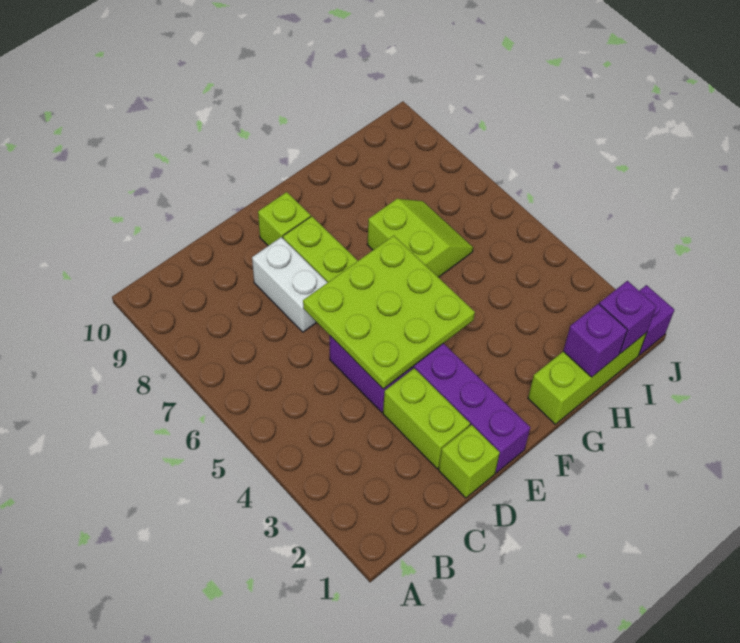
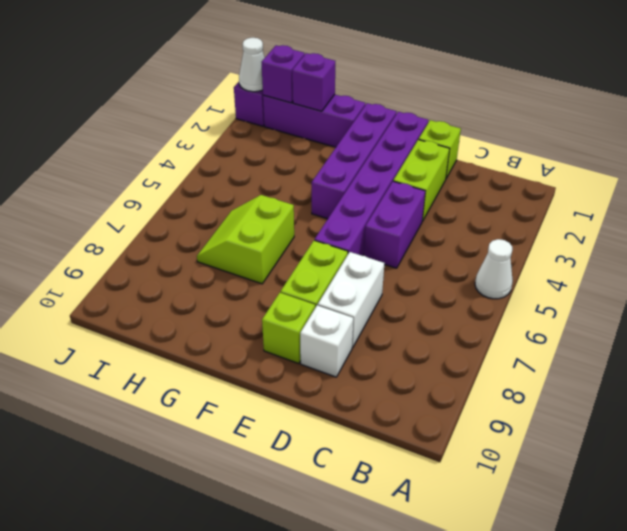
none -> white 1x1 cone [475,239,513,299]
lime 3x3 plate [303,236,475,389] -> none
none -> white 1x1 brick [300,305,353,377]
none -> purple 1x4 brick [312,103,397,219]
lime 1x3 brick [528,333,647,424] -> purple 1x3 brick [263,95,365,147]
none -> white 1x1 cone [239,38,265,92]

